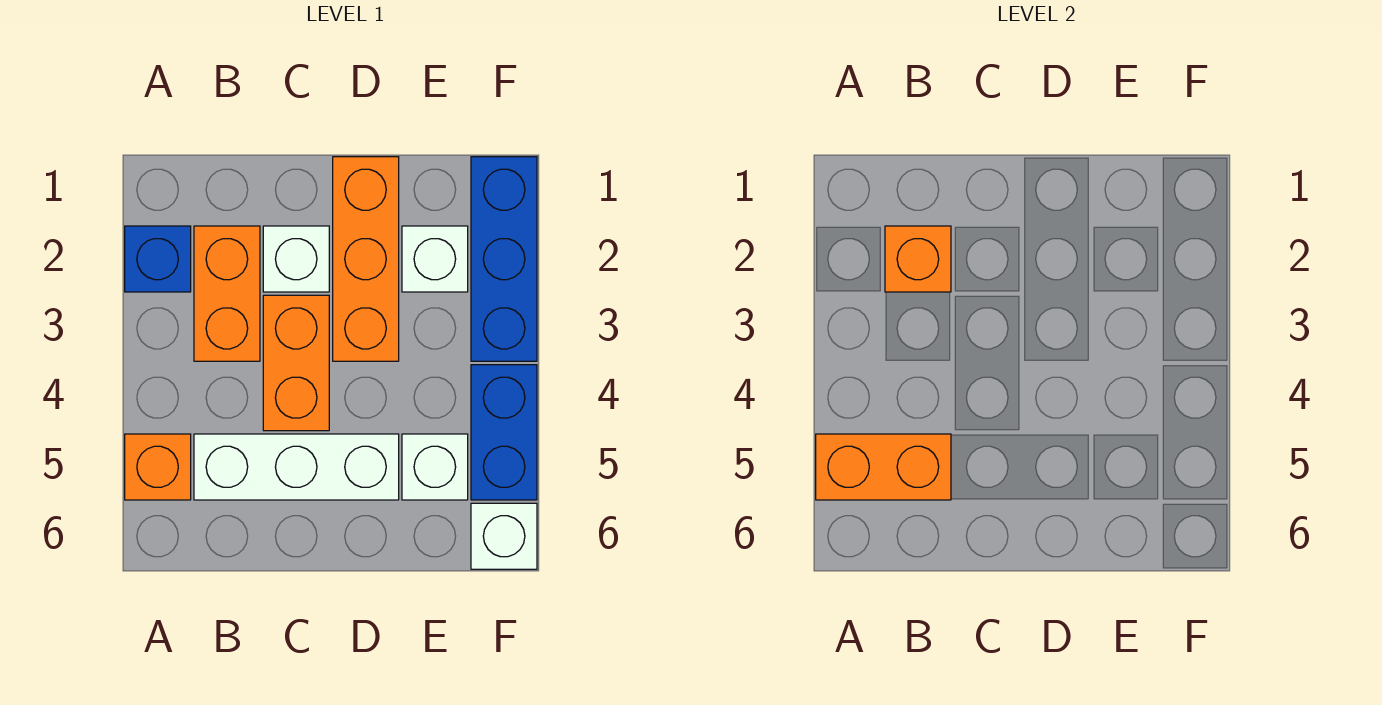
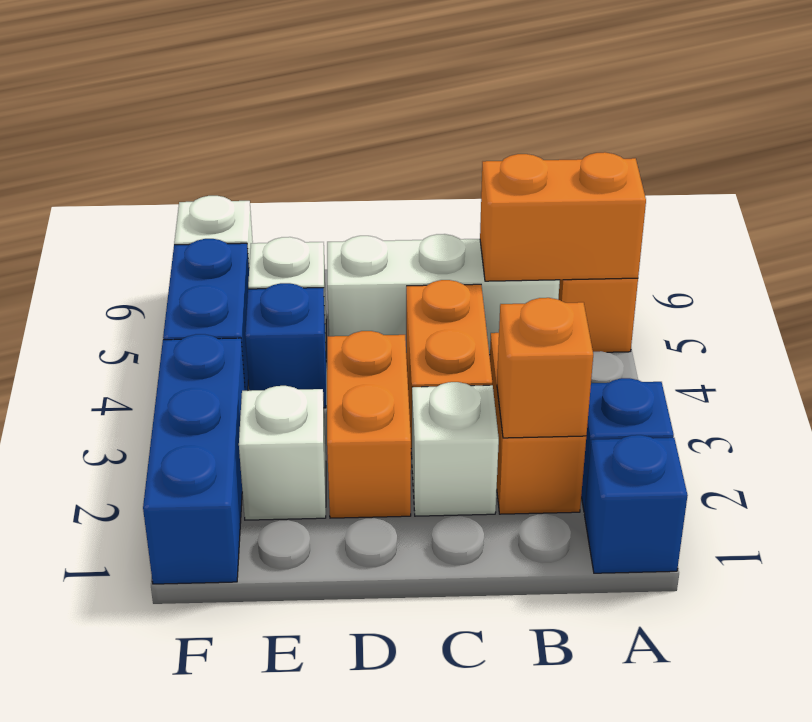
none -> blue 1x1 brick [584,435,688,573]
orange 1x3 brick [333,157,399,361] -> orange 1x2 brick [327,331,411,518]
none -> blue 1x1 brick [245,283,326,408]

